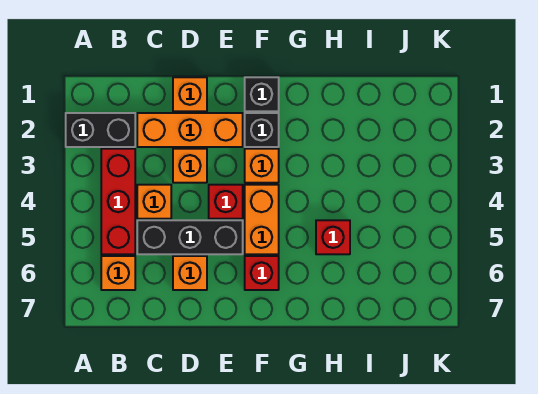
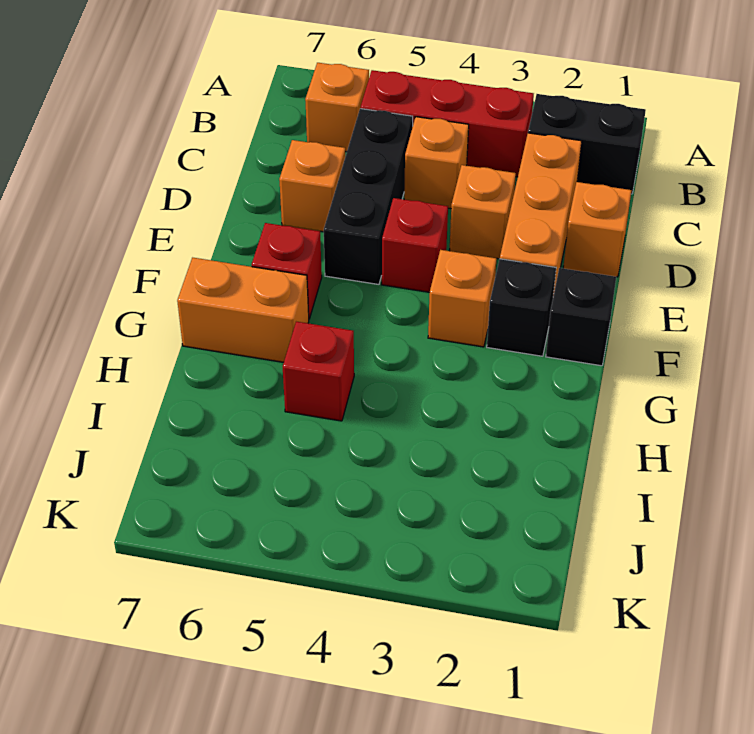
black 1x2 brick [66,113,135,147] -> black 1x2 brick turned to [528,94,646,194]
orange 1x2 brick [245,185,279,254] -> orange 1x2 brick moved to [177,258,309,362]

